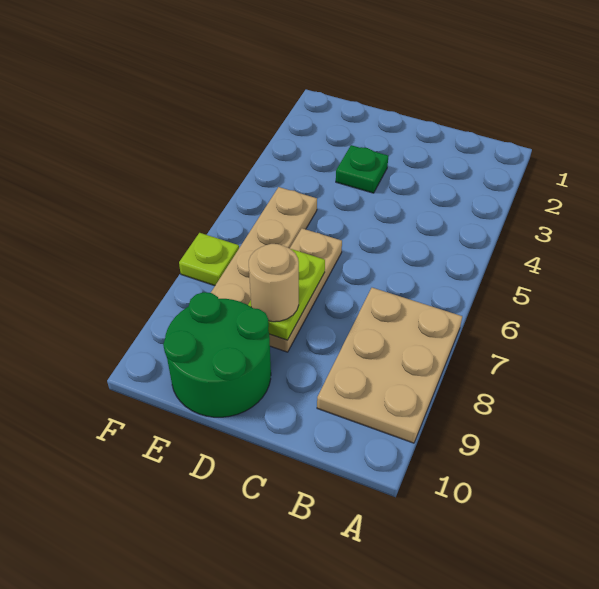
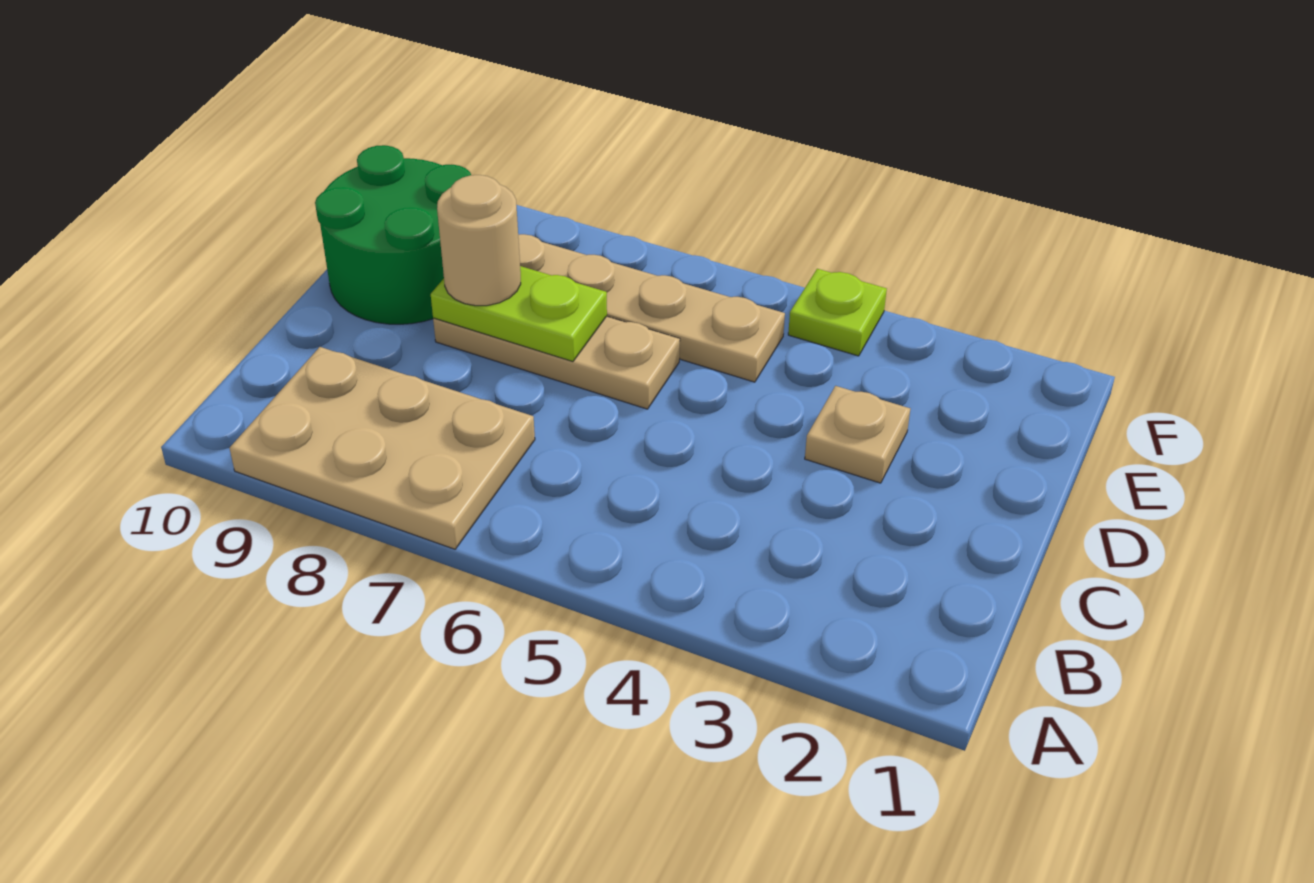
green 1x1 plate [336,145,388,193] -> tan 1x1 plate [805,386,910,483]
lime 1x1 plate [179,233,239,286] -> lime 1x1 plate moved to [788,269,887,356]

